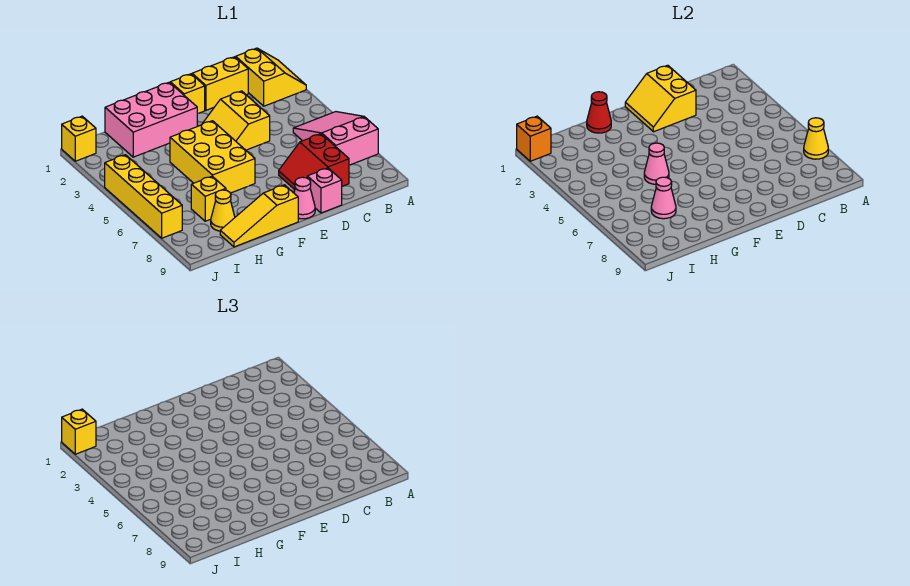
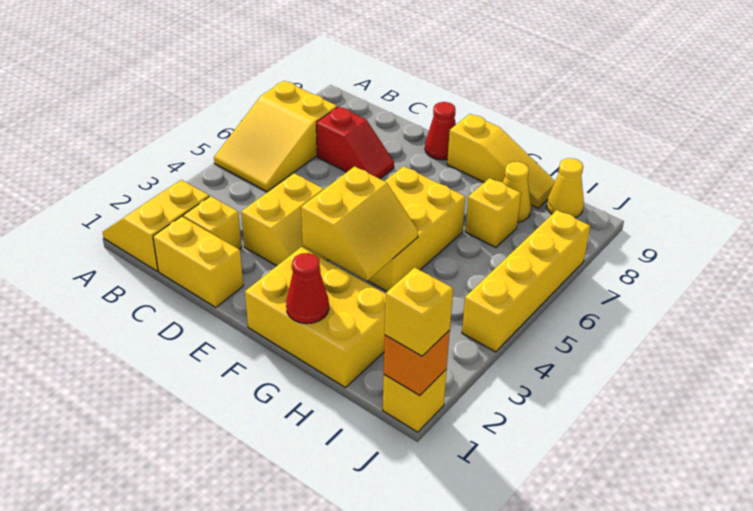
pink 2x3 slope [293,112,378,165] -> yellow 2x3 slope [214,81,337,192]
yellow 1x1 cone [804,118,828,159] -> yellow 1x1 cone moved to [547,158,584,218]
red 2x2 slope [279,134,349,190] -> red 1x2 slope [316,107,394,179]
yellow 2x2 slope [625,65,696,132] -> yellow 2x2 slope moved to [301,166,418,281]
pink 1x1 brick [307,168,342,213] -> none
yellow 1x1 brick [170,74,205,114] -> yellow 1x1 brick moved to [183,196,242,249]
pink 1x1 cone [294,177,315,219] -> red 1x1 cone [425,102,456,160]
pink 2x3 brick [105,82,197,157] -> yellow 2x3 brick [245,247,386,388]
pink 1x1 cone [644,143,669,184] -> none
pink 1x1 cone [651,177,676,219] -> none

